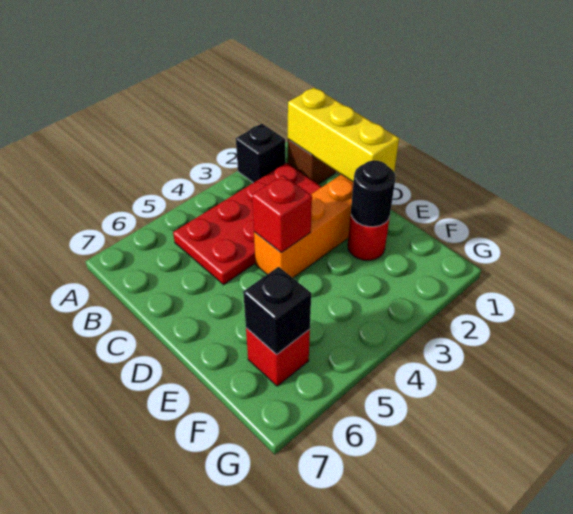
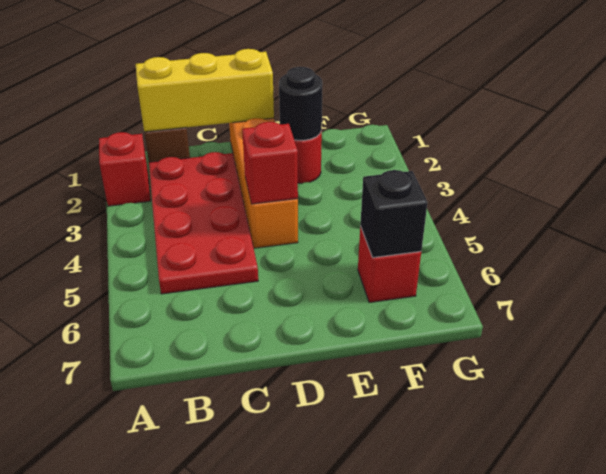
black 1x1 brick [236,124,285,183] -> red 1x1 brick [99,132,151,206]

